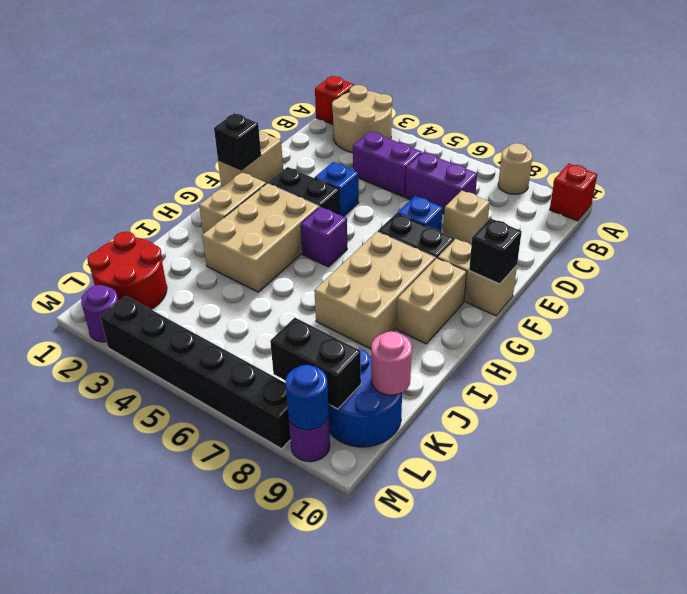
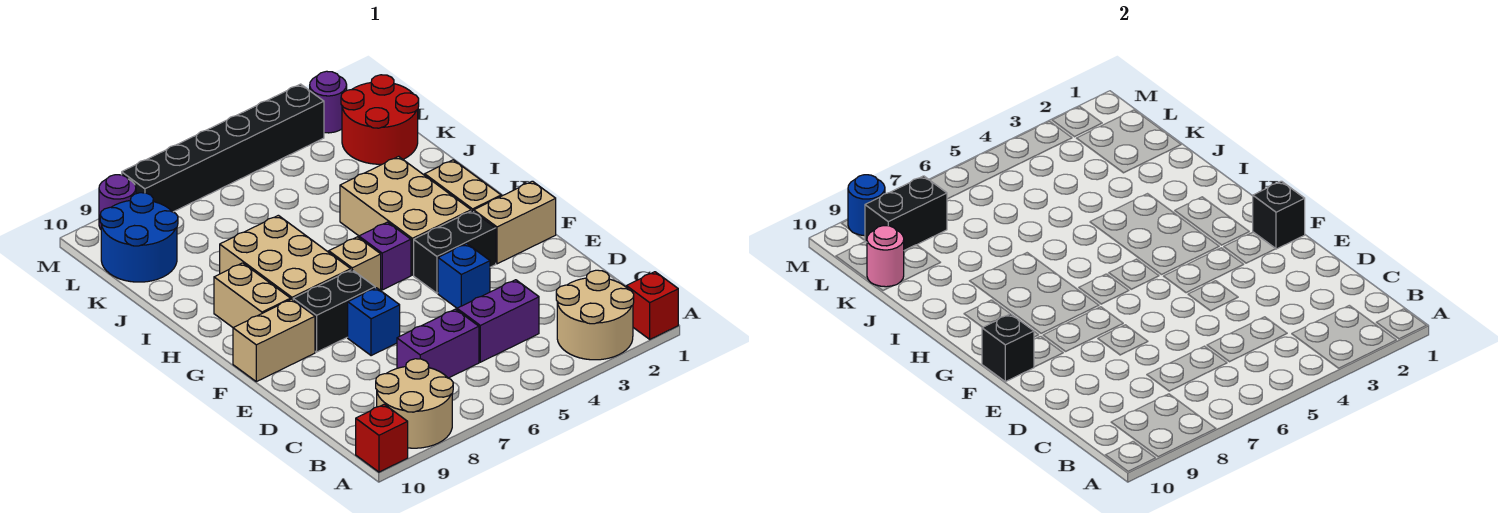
tan 1x1 round brick [498,143,532,194] -> tan 2x2 round brick [376,359,453,448]
tan 1x1 brick [443,191,490,245] -> tan 1x1 brick moved to [329,237,381,291]
tan 1x2 brick [218,131,283,187] -> tan 1x2 brick turned to [474,181,556,264]

